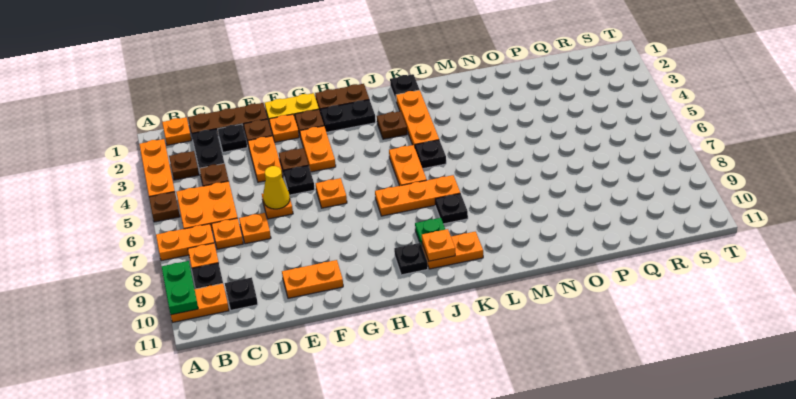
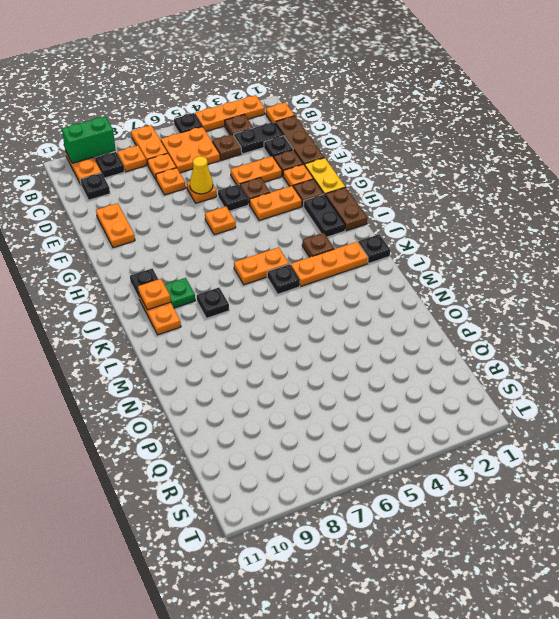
brown 1x1 plate [149,192,180,222] -> black 1x1 plate [174,113,202,133]
green 1x2 plate [161,261,198,315] -> green 1x2 brick [62,116,116,163]
orange 1x3 plate [375,175,460,216] -> none

